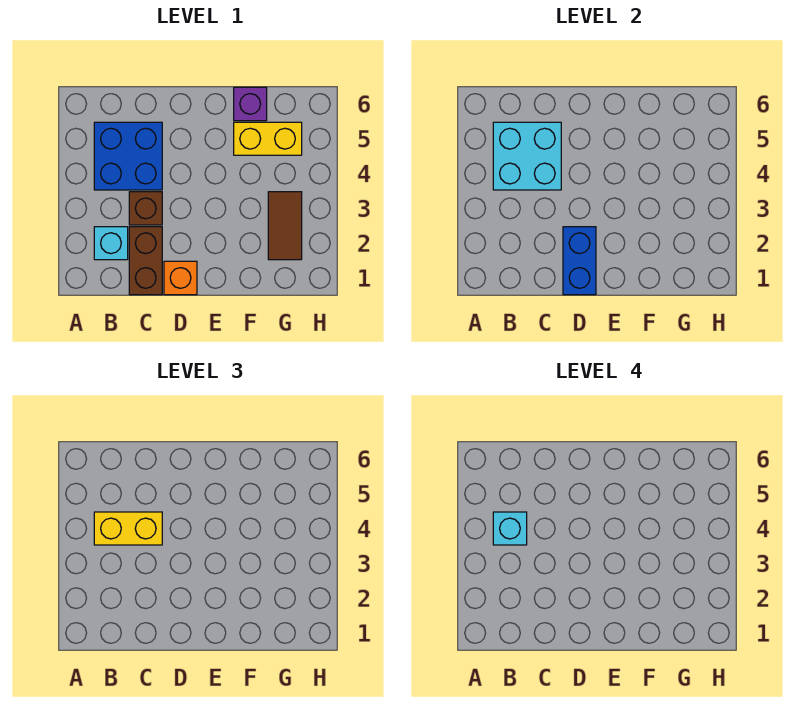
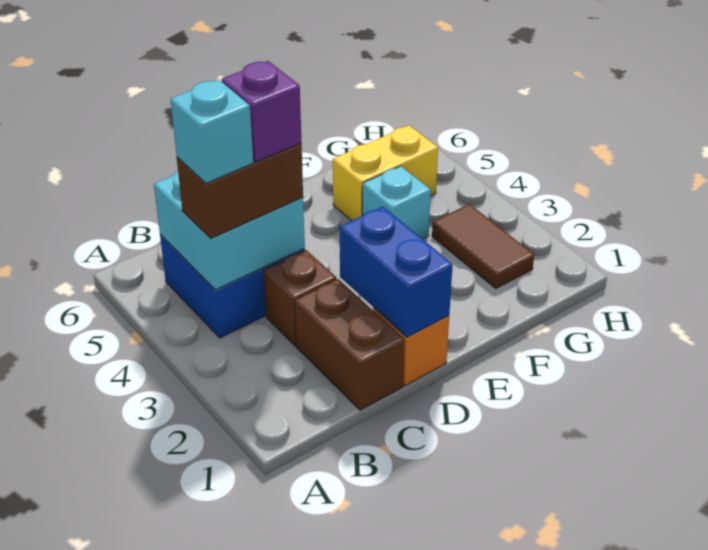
cyan 1x1 brick [94,227,128,260] -> cyan 1x1 brick moved to [362,166,431,239]
yellow 1x2 brick [94,512,162,545] -> brown 1x2 brick [177,143,303,238]
purple 1x1 brick [234,87,267,121] -> purple 1x1 brick moved to [221,61,301,162]

